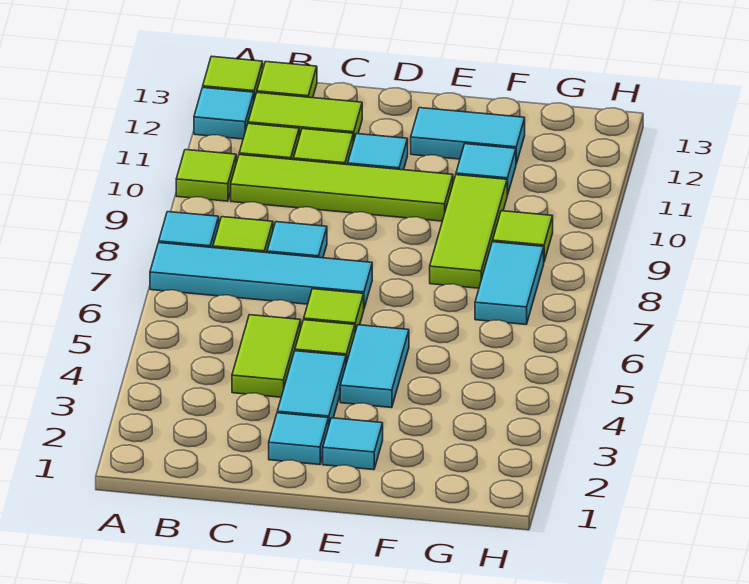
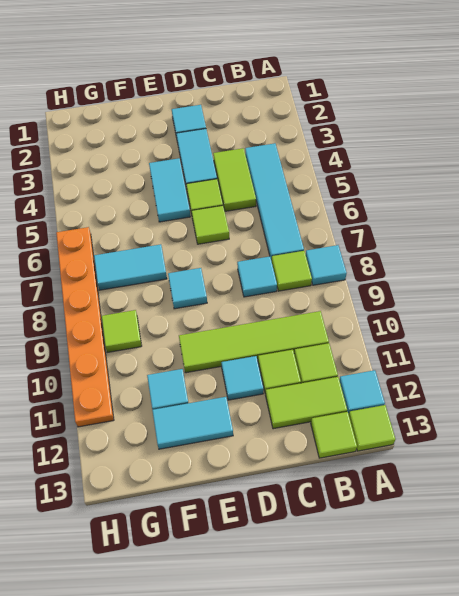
cyan 1x4 tile [150,243,372,308] -> cyan 1x4 tile turned to [245,143,304,261]
lime 1x1 tile [176,150,236,201] -> none
cyan 1x1 tile [323,418,383,470] -> cyan 1x1 tile moved to [168,268,207,309]
lime 1x3 tile [430,175,507,288] -> none
cyan 1x2 tile [475,242,544,324] -> cyan 1x2 tile turned to [94,244,167,290]
none -> orange 1x6 plate [56,227,114,427]

